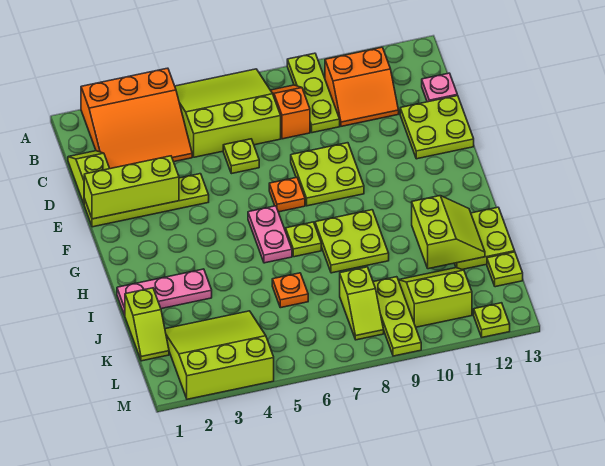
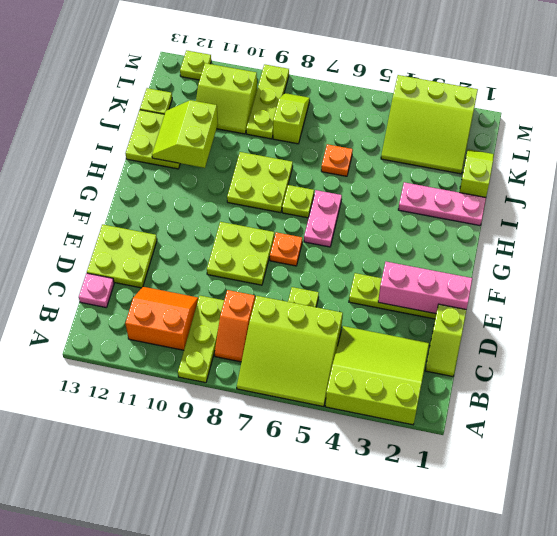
orange 3x3 slope [81,68,192,169] -> lime 3x3 slope [325,326,429,425]
lime 1x3 brick [84,156,179,219] -> pink 1x3 brick [378,262,472,314]

